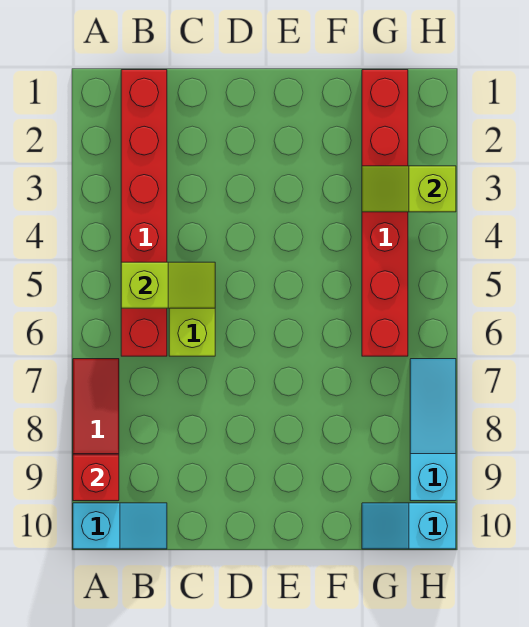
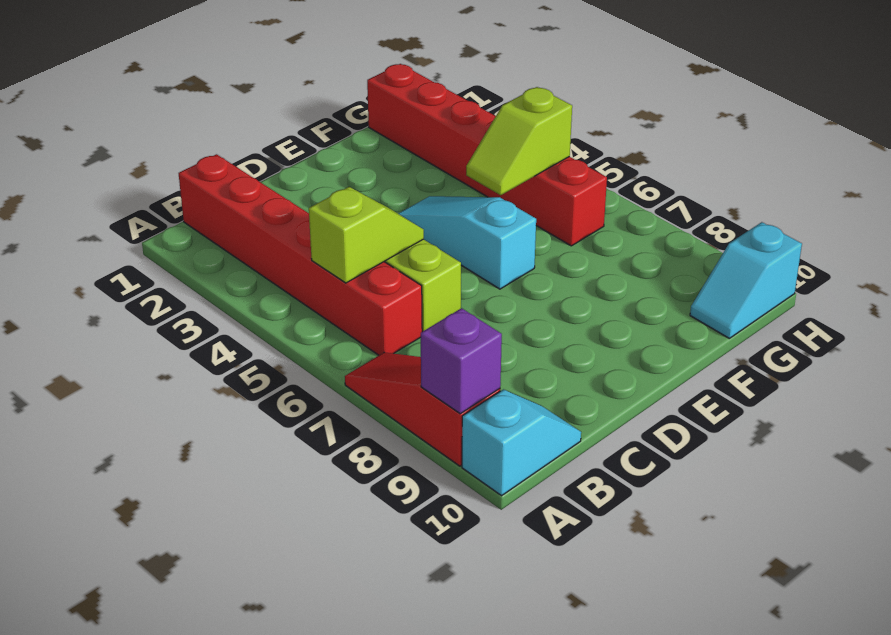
red 1x1 brick [73,455,119,501] -> purple 1x1 brick [421,308,502,414]
lime 1x2 slope [362,166,456,212] -> lime 1x2 slope moved to [466,87,572,195]
cyan 1x3 slope [410,359,456,501] -> cyan 1x3 slope moved to [398,196,536,289]

